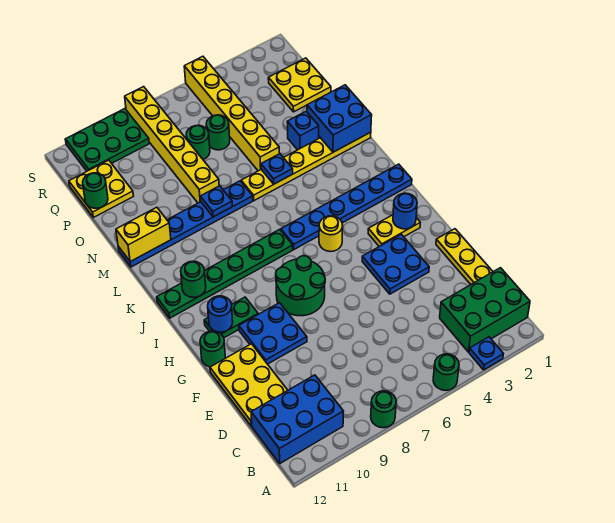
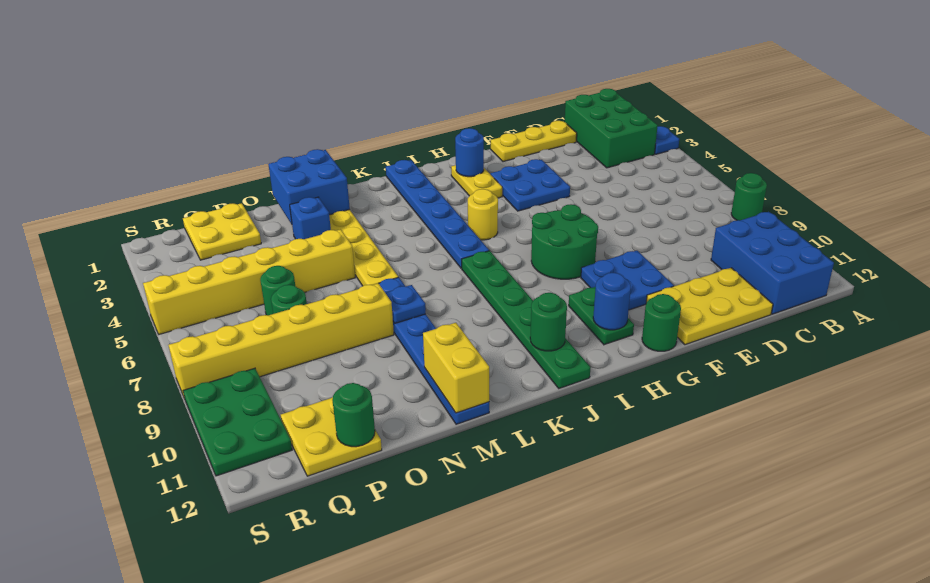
green 1x1 round brick [433,354,459,391] -> none
blue 1x1 plate [261,154,293,184] -> none

